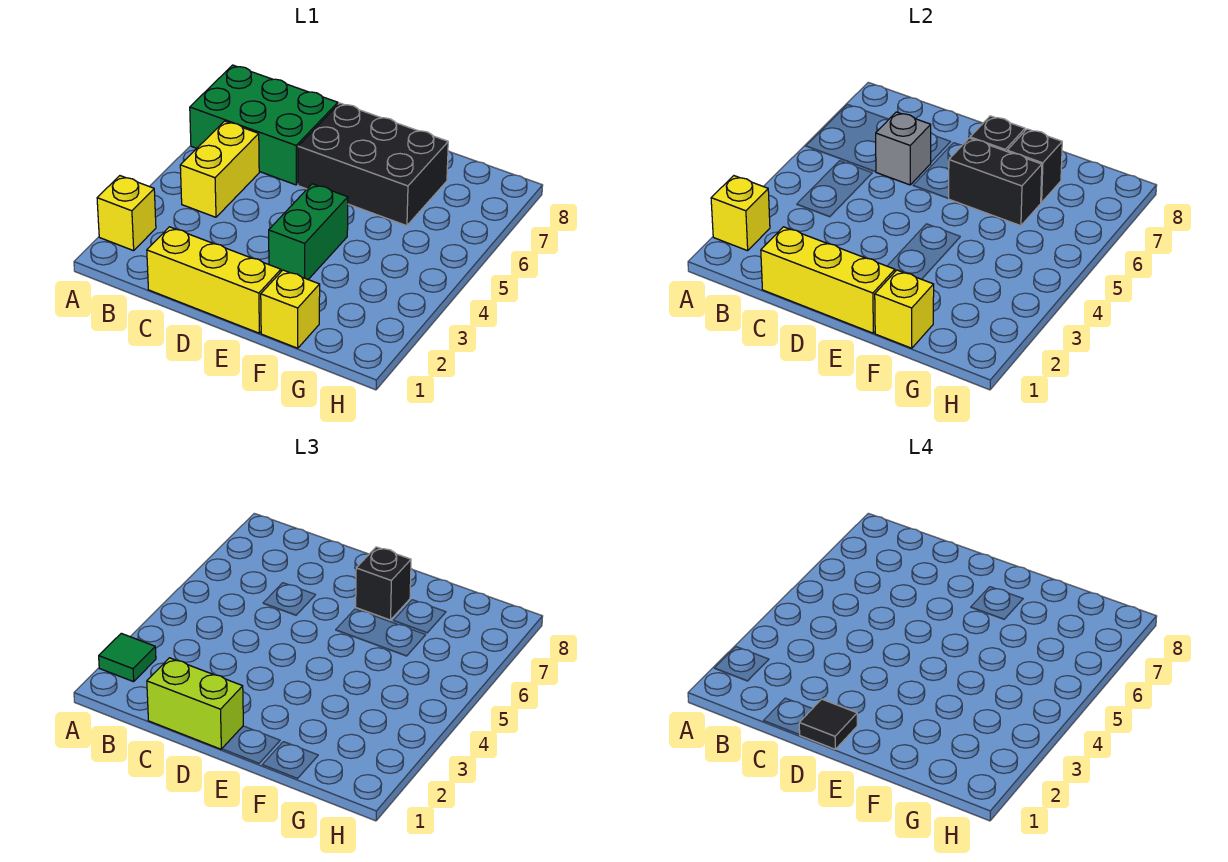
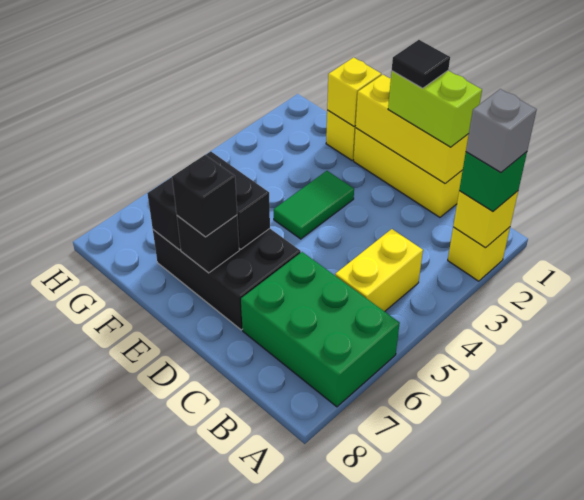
green 1x1 tile [99,633,156,682] -> green 1x1 brick [459,152,527,212]
grey 1x1 brick [876,112,931,185] -> grey 1x1 brick moved to [466,89,537,172]
green 1x2 brick [269,184,348,279] -> green 1x2 tile [274,171,354,239]

